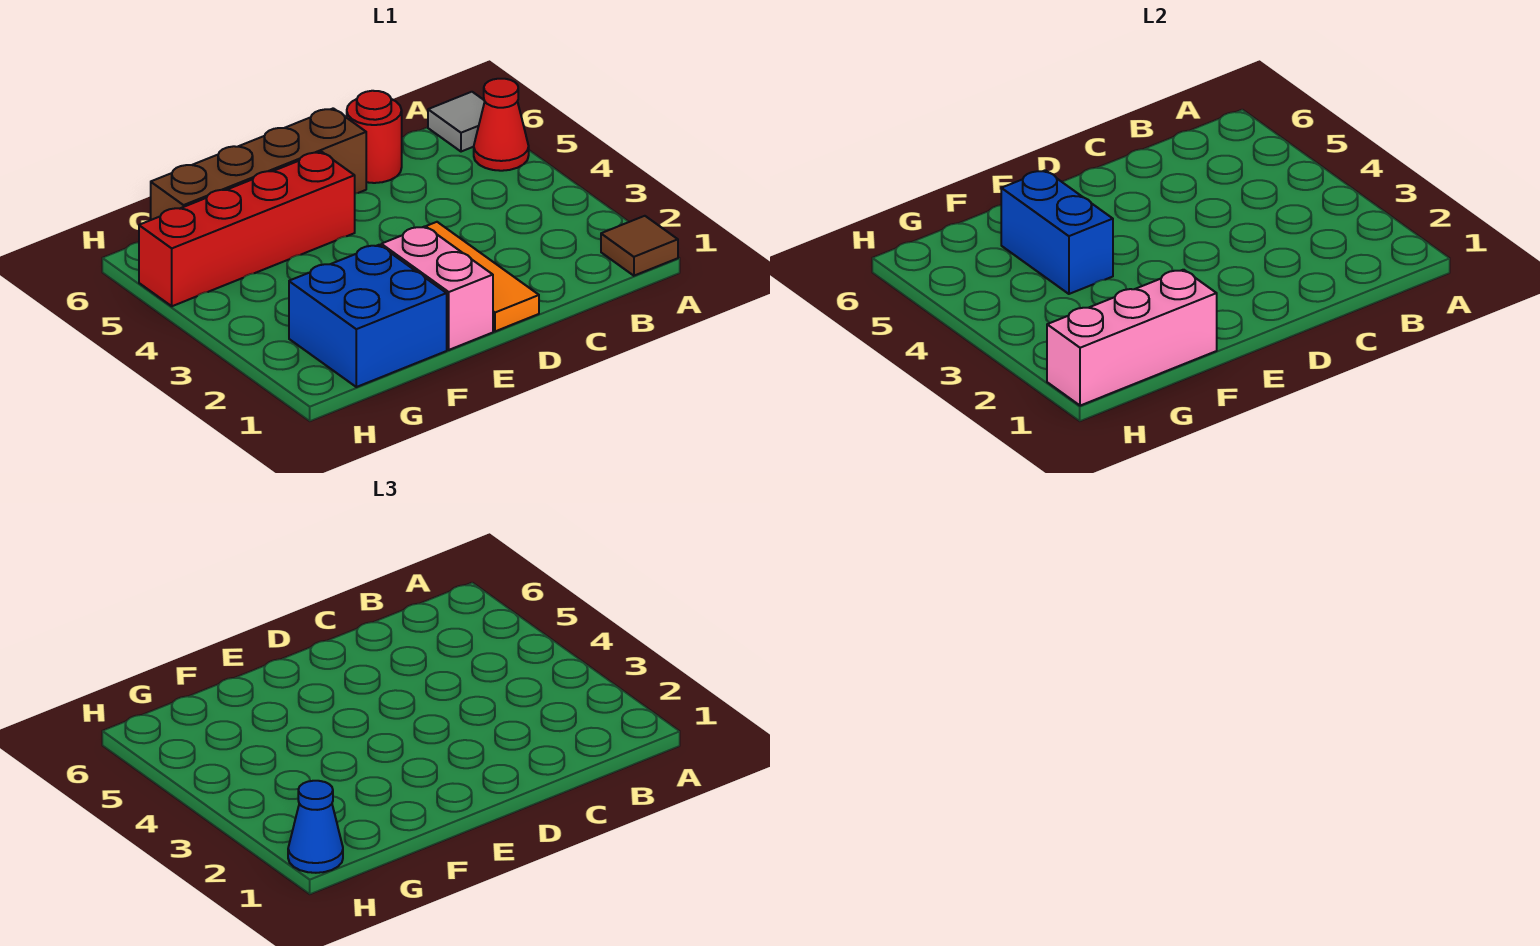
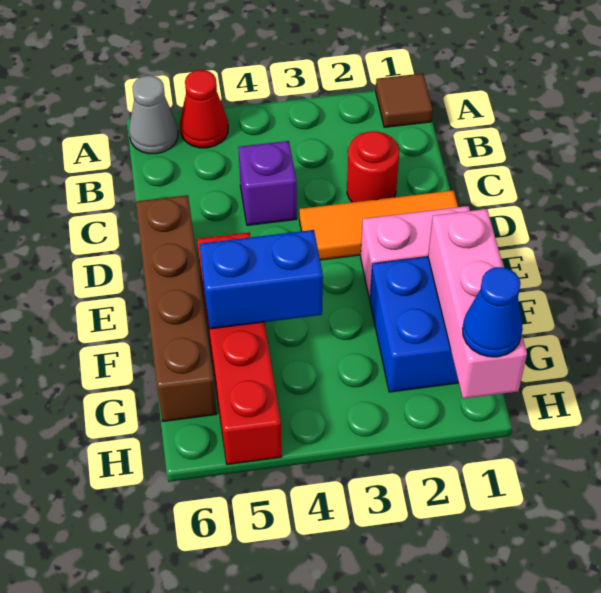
grey 1x1 tile [428,92,485,152] -> grey 1x1 cone [129,76,178,154]
none -> purple 1x1 brick [238,141,297,225]
red 1x1 round brick [347,91,402,183] -> red 1x1 round brick moved to [347,131,399,202]

